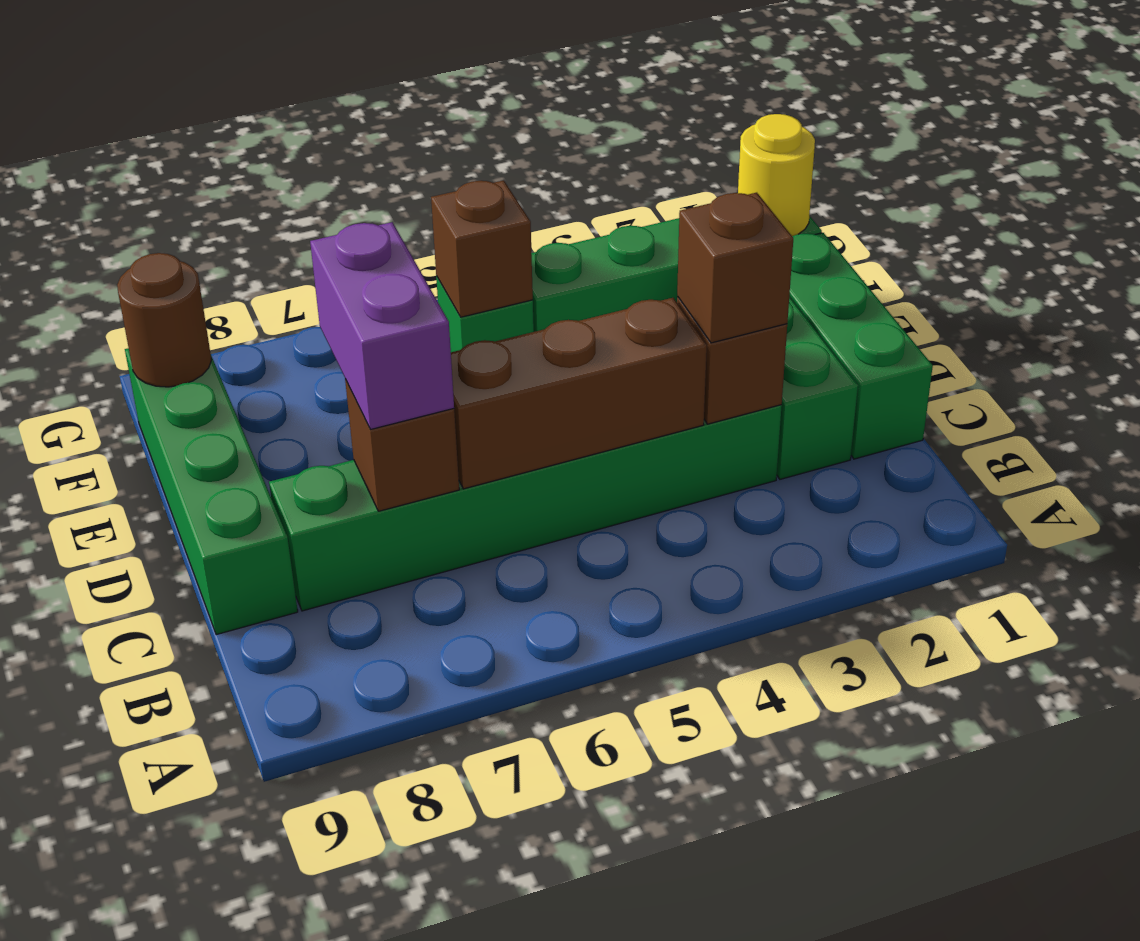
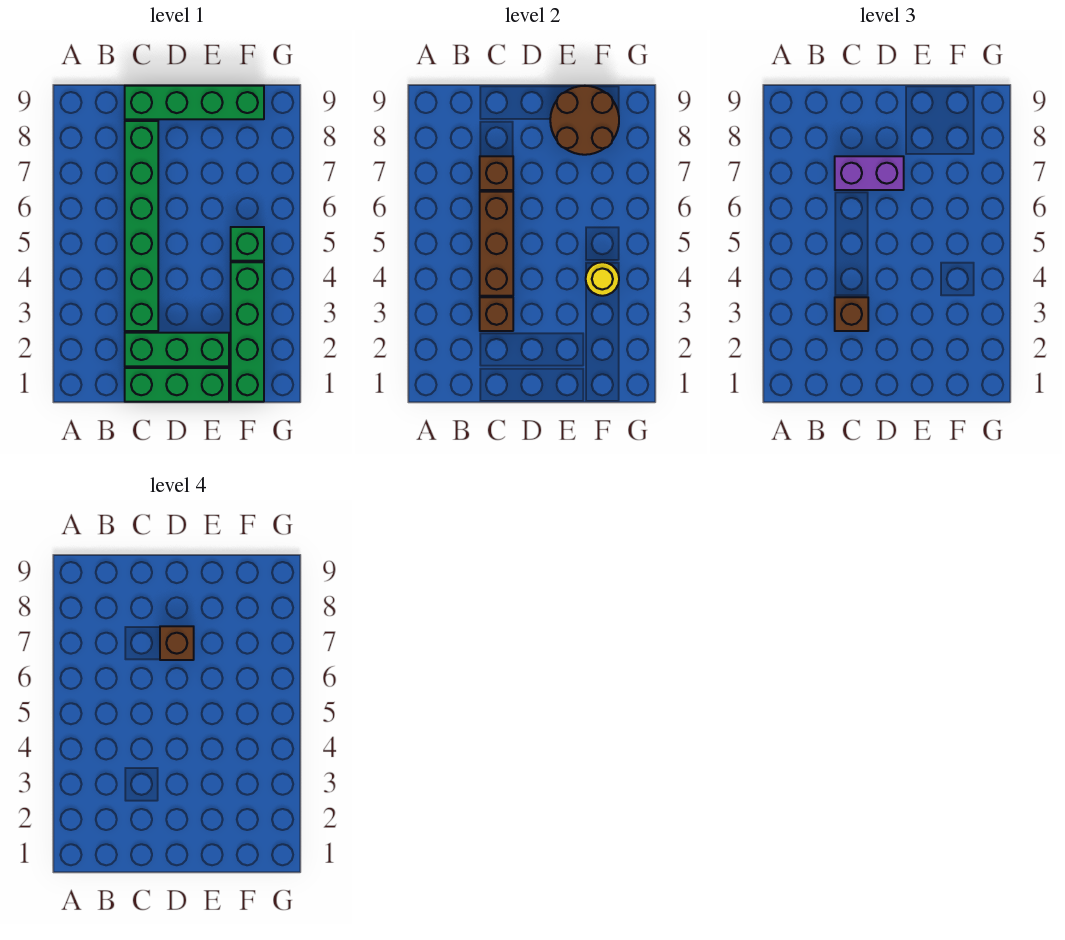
yellow 1x1 round brick [738,114,815,236] -> yellow 1x1 round brick moved to [586,262,619,296]
brown 1x1 brick [431,180,533,317] -> brown 1x1 brick moved to [160,626,194,660]
brown 1x1 round brick [117,253,211,387] -> brown 2x2 round brick [550,86,619,155]

